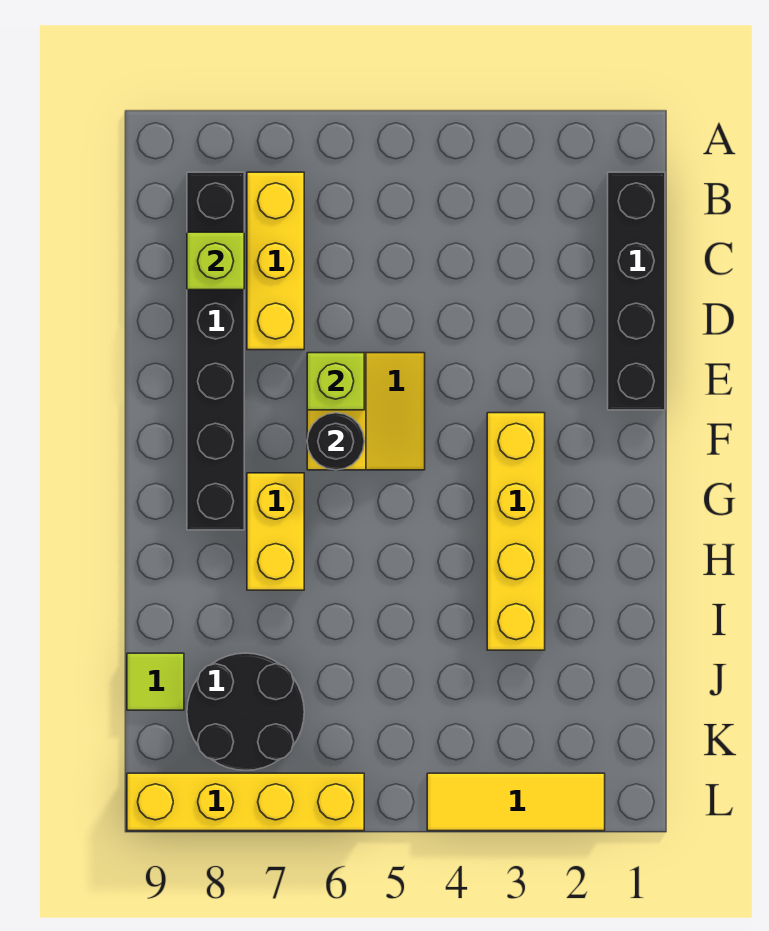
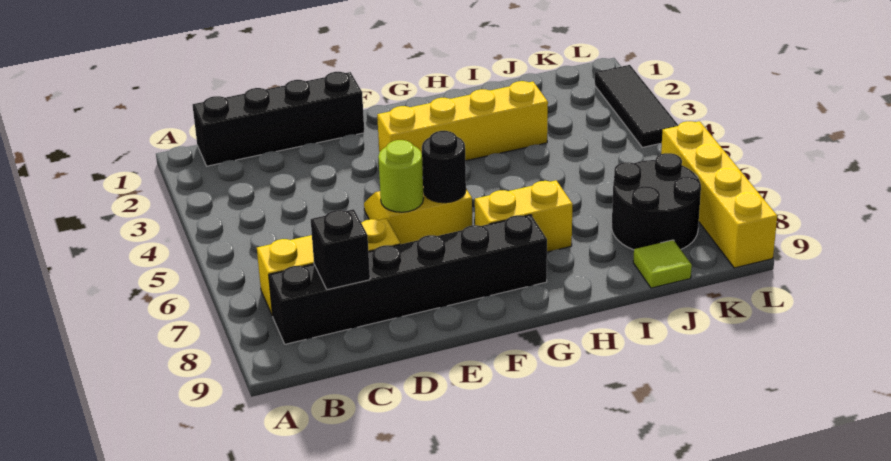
lime 1x1 brick [187,232,244,290] -> black 1x1 brick [311,209,370,290]
lime 1x1 brick [307,353,364,410] -> lime 1x1 round brick [378,140,424,212]
yellow 1x3 tile [427,773,605,831] -> black 1x3 tile [595,65,678,147]

